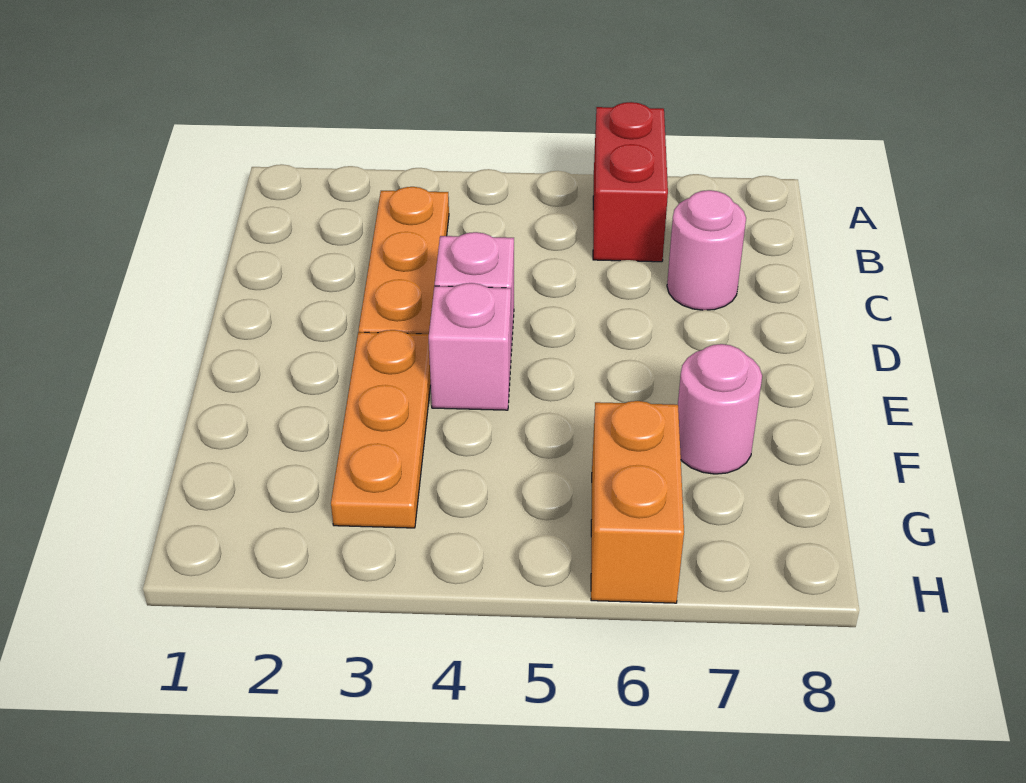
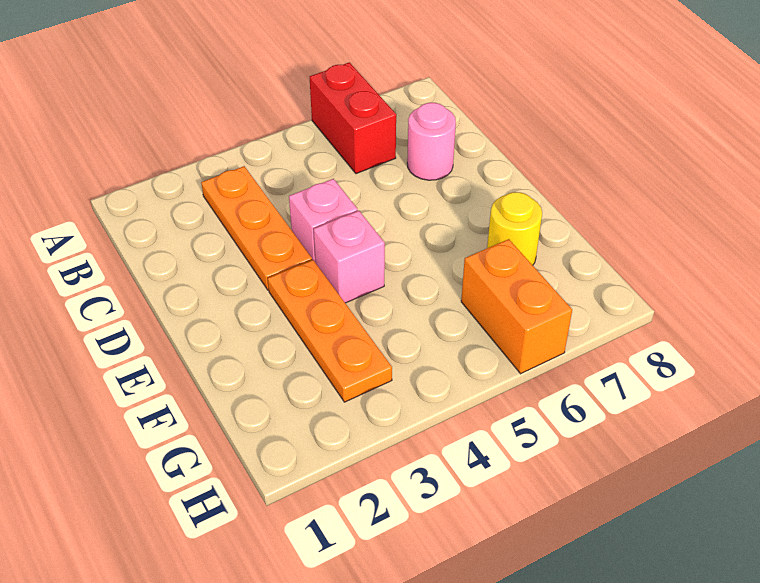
pink 1x1 round brick [678,344,762,474] -> yellow 1x1 round brick [487,192,542,265]

